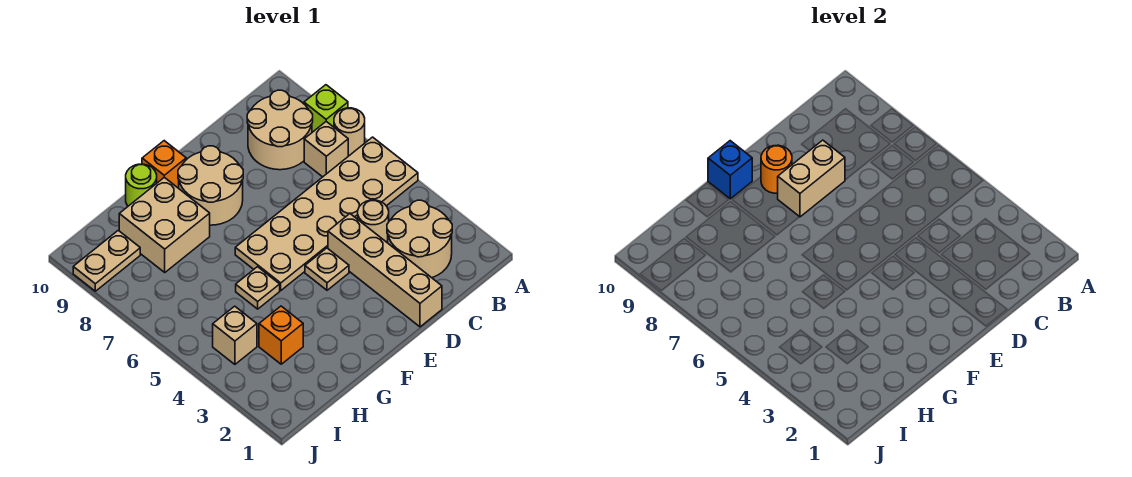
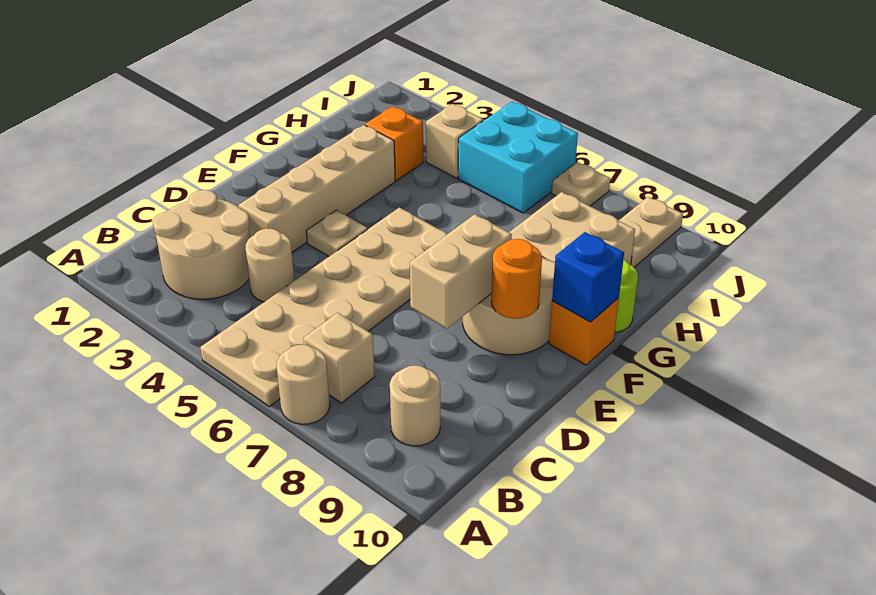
lime 1x1 brick [304,85,348,132] -> none
tan 2x2 round brick [247,90,313,170] -> tan 1x1 round brick [390,365,440,446]
tan 1x4 brick [328,214,442,327] -> tan 1x4 brick turned to [238,125,395,252]
tan 1x1 plate [236,267,280,309] -> tan 1x1 plate moved to [552,162,610,206]
none -> cyan 2x2 brick [458,102,578,213]

